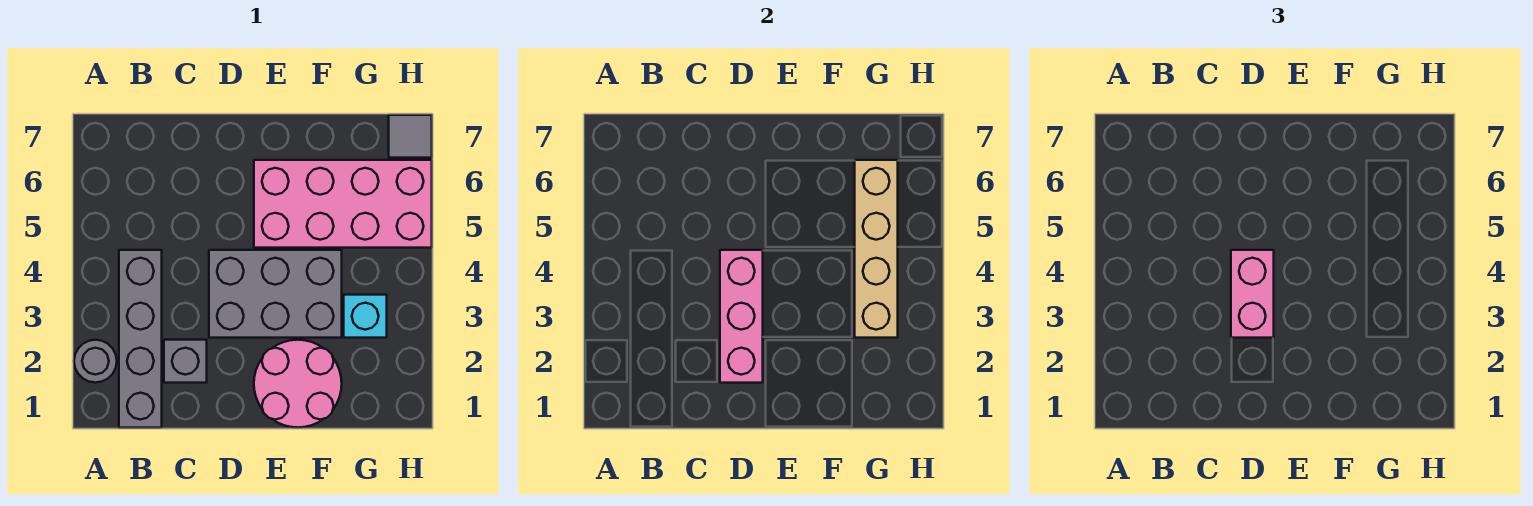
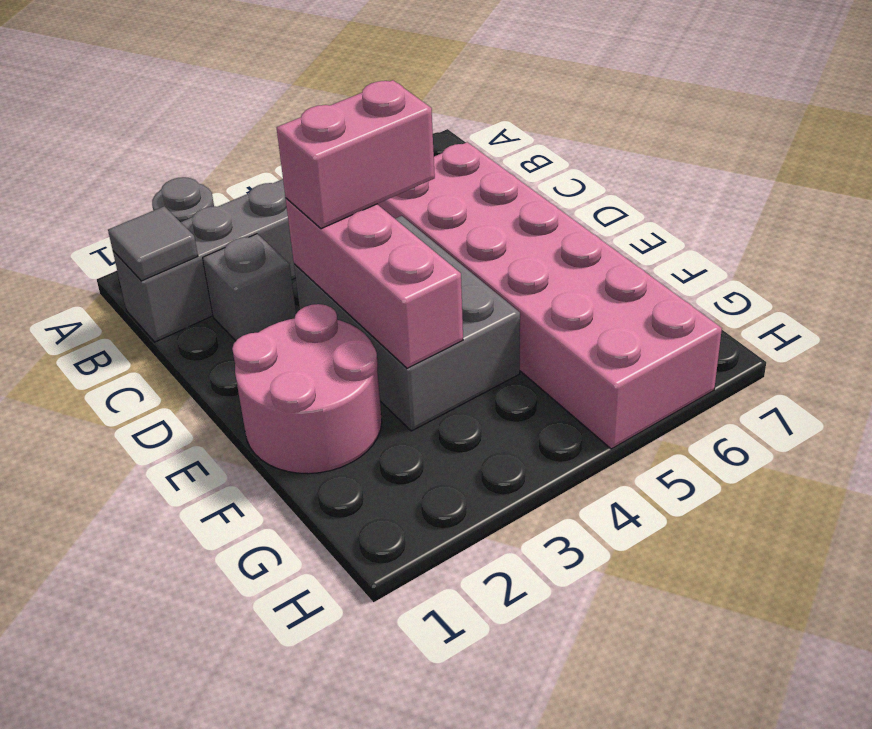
pink 1x3 brick [720,250,763,383] -> pink 1x3 brick turned to [286,198,463,368]
pink 2x4 brick [254,160,432,248] -> pink 2x6 brick [378,142,722,449]
cyan 1x1 brick [344,295,387,338] -> none
tan 1x4 brick [855,160,898,338] -> none
grey 1x1 tile [389,115,432,158] -> grey 1x1 tile moved to [108,206,198,281]

